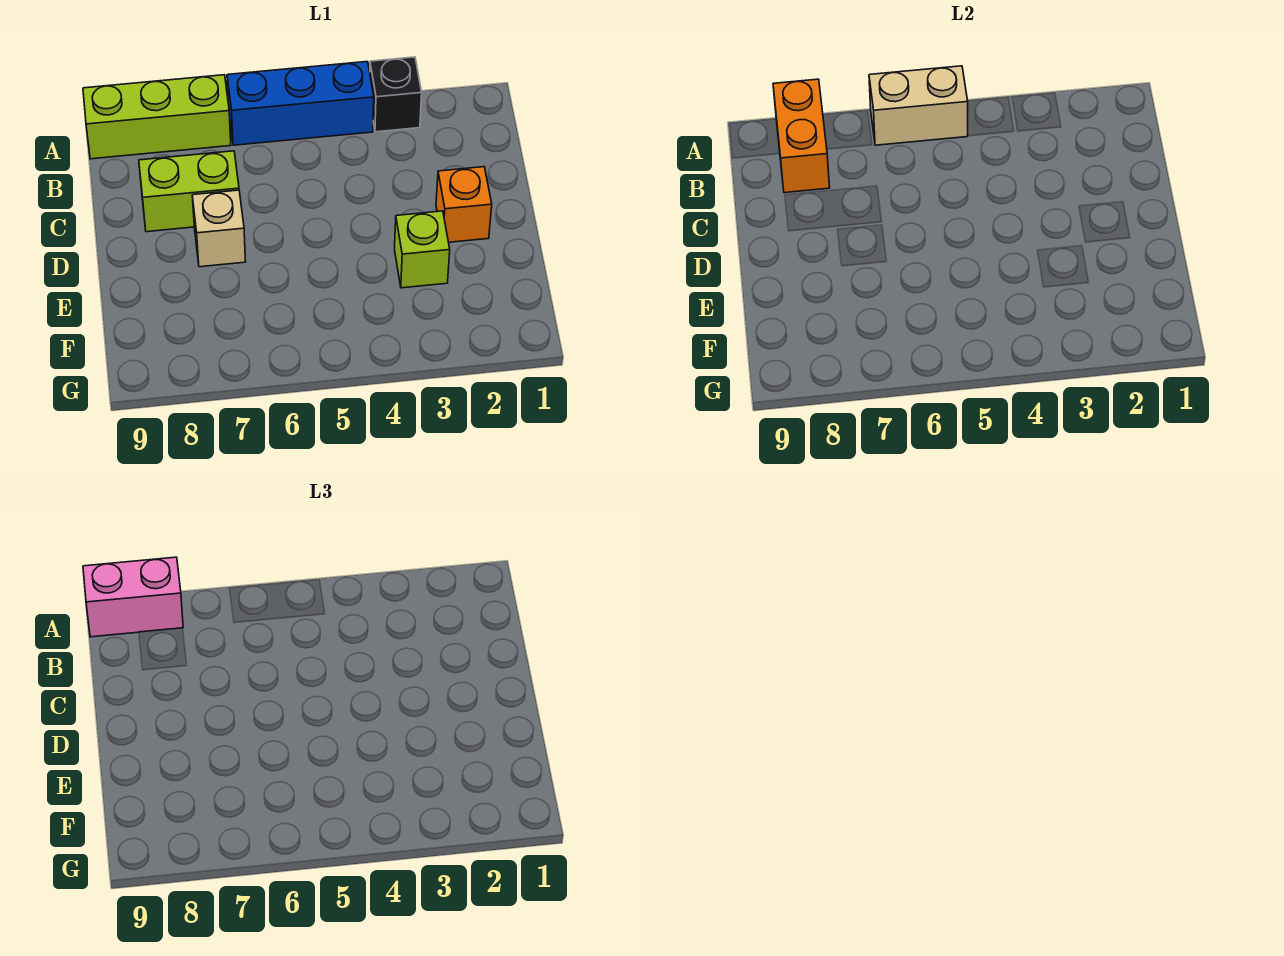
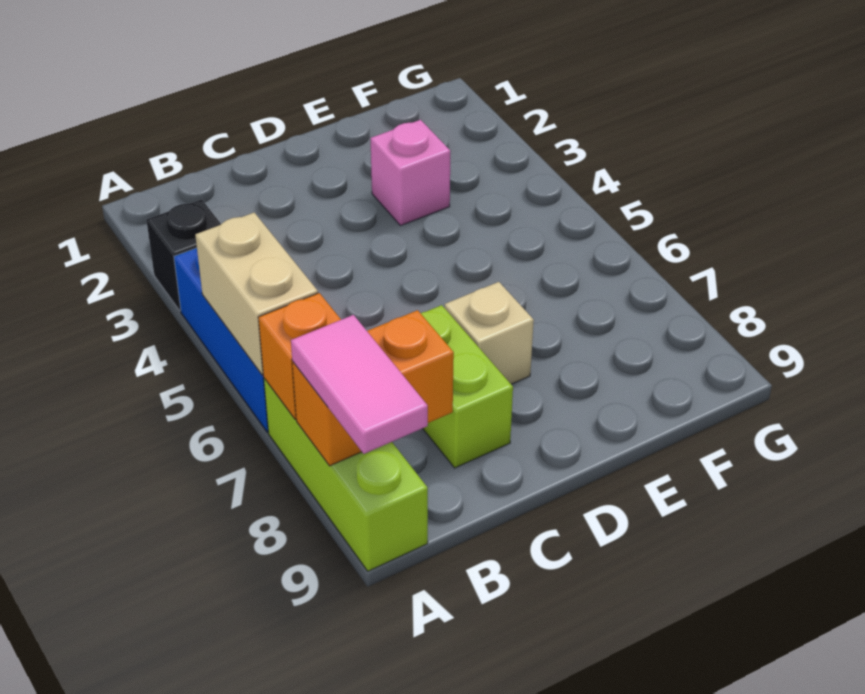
pink 1x2 brick [83,557,183,637] -> pink 1x2 tile [291,315,428,454]
orange 1x1 brick [436,167,492,242] -> orange 1x1 brick moved to [258,293,341,419]
lime 1x1 brick [395,211,450,288] -> pink 1x1 brick [371,120,450,226]

